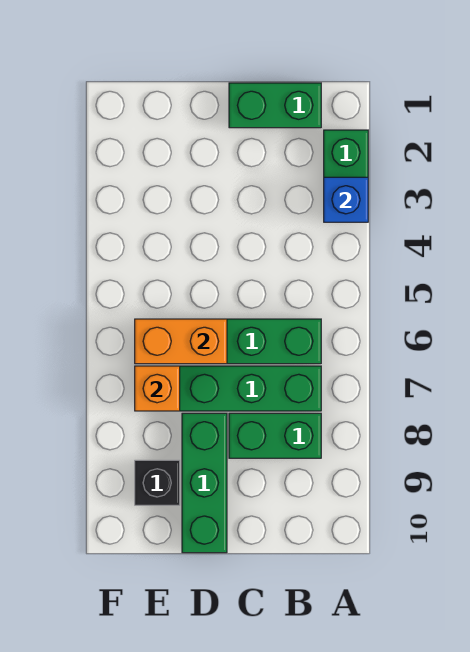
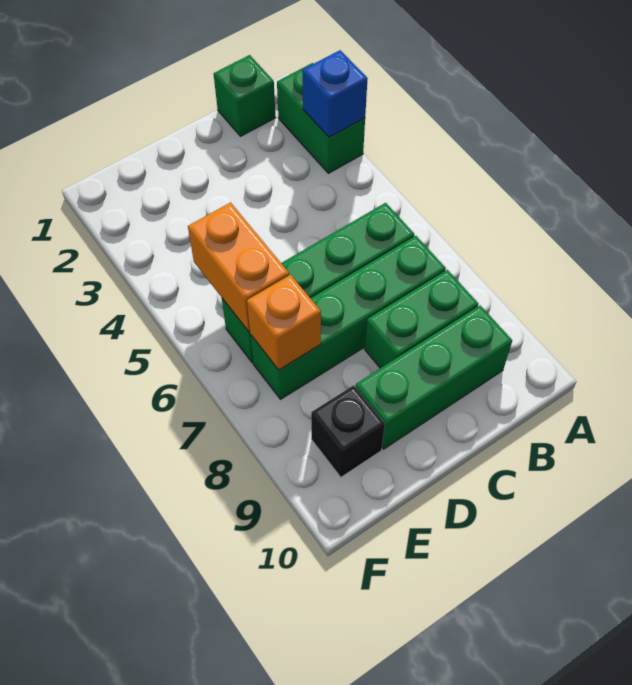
green 1x2 brick [229,83,321,128] -> green 1x1 brick [214,55,276,136]
orange 1x2 brick [135,319,227,364] -> orange 1x2 brick turned to [188,203,289,332]
green 1x3 brick [182,413,227,553] -> green 1x3 brick turned to [356,306,512,449]

